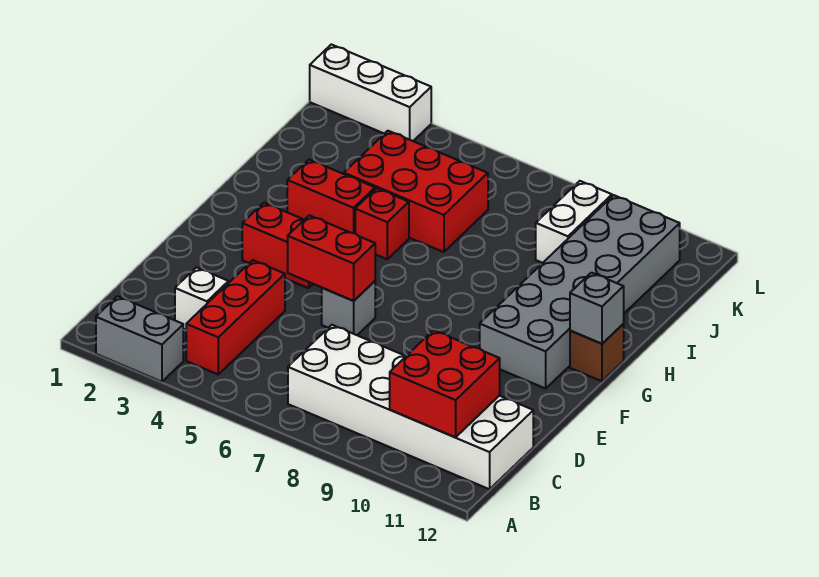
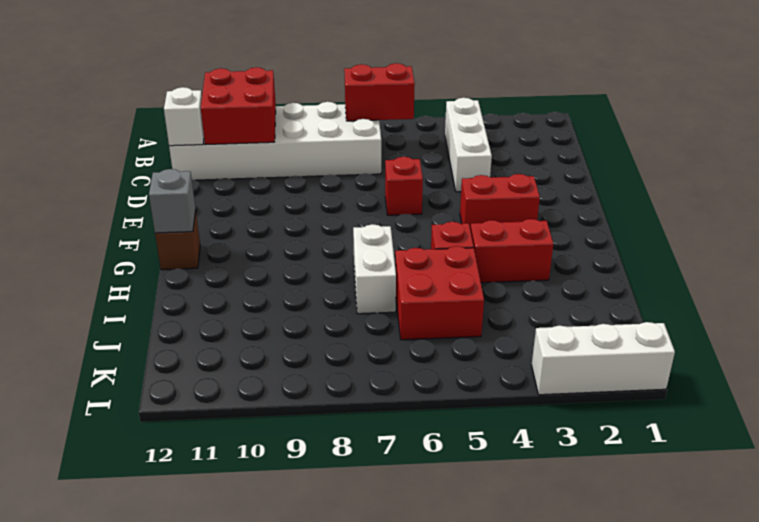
grey 1x2 brick [96,296,183,382] -> none
red 1x3 brick [186,260,285,374] -> white 1x3 brick [445,98,492,192]
white 1x1 brick [175,267,229,330] -> white 1x1 brick moved to [164,87,204,146]
red 1x2 brick [288,215,375,301] -> red 1x2 brick moved to [344,63,415,121]
grey 1x1 brick [322,281,375,335] -> red 1x1 brick [385,157,423,215]
grey 2x6 brick [480,195,680,389] -> none
red 2x3 brick [344,131,488,252] -> red 2x2 brick [395,246,484,340]
white 1x2 brick [536,181,612,263] -> white 1x2 brick moved to [353,224,396,314]

